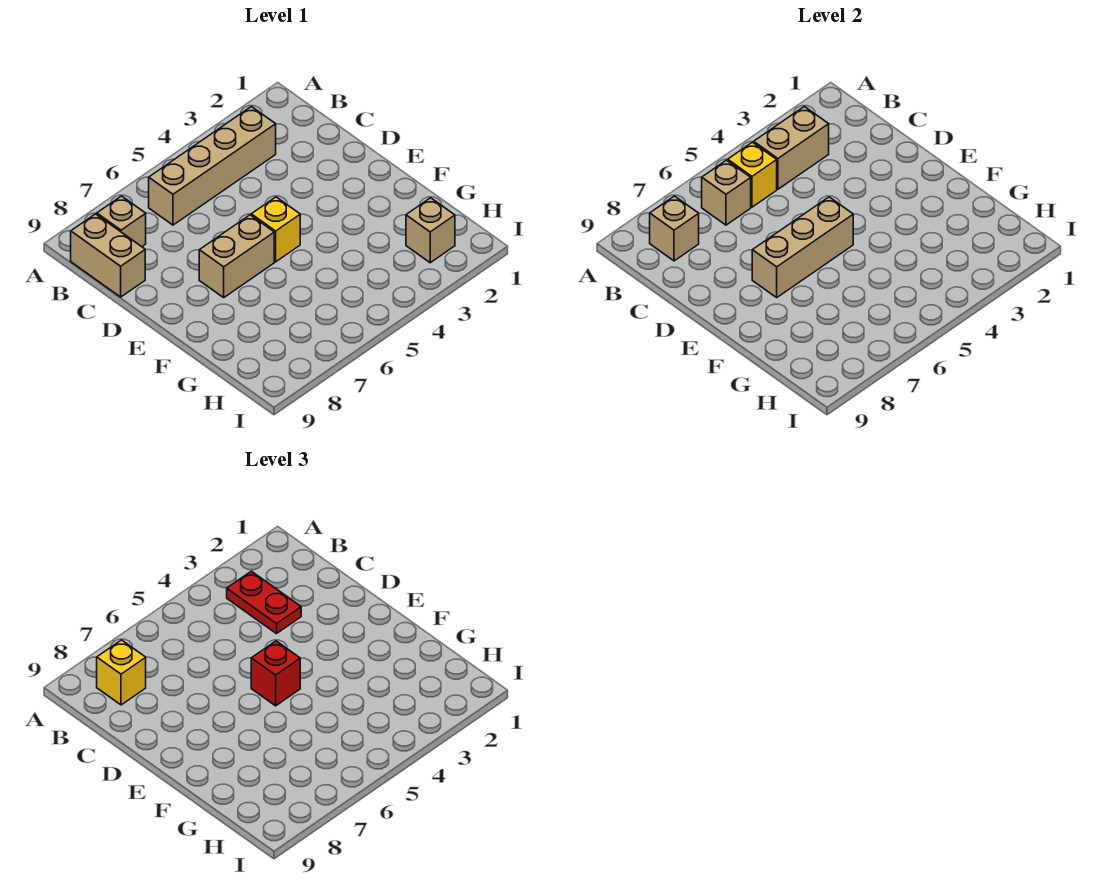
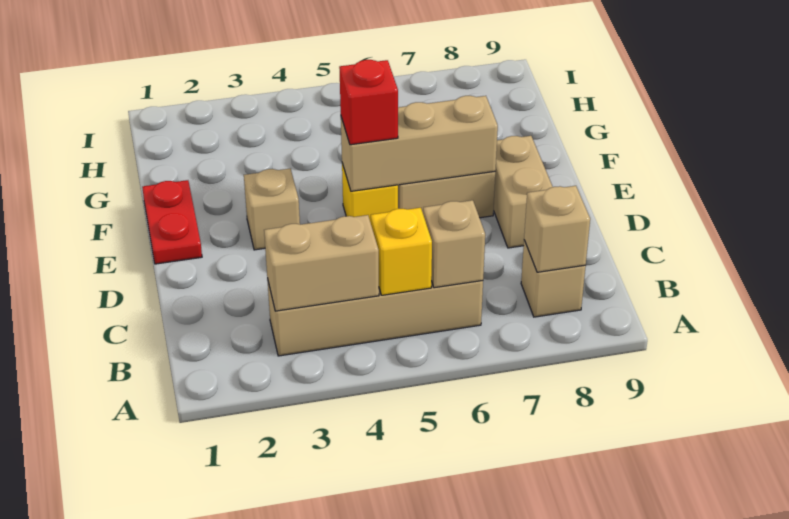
red 1x2 plate [227,571,301,634] -> red 1x2 plate moved to [142,180,202,264]
yellow 1x1 brick [97,640,146,705] -> none
tan 1x2 brick [71,214,145,297] -> tan 1x2 brick moved to [494,136,553,248]
tan 1x1 brick [406,198,455,263] -> tan 1x1 brick moved to [244,169,300,250]

